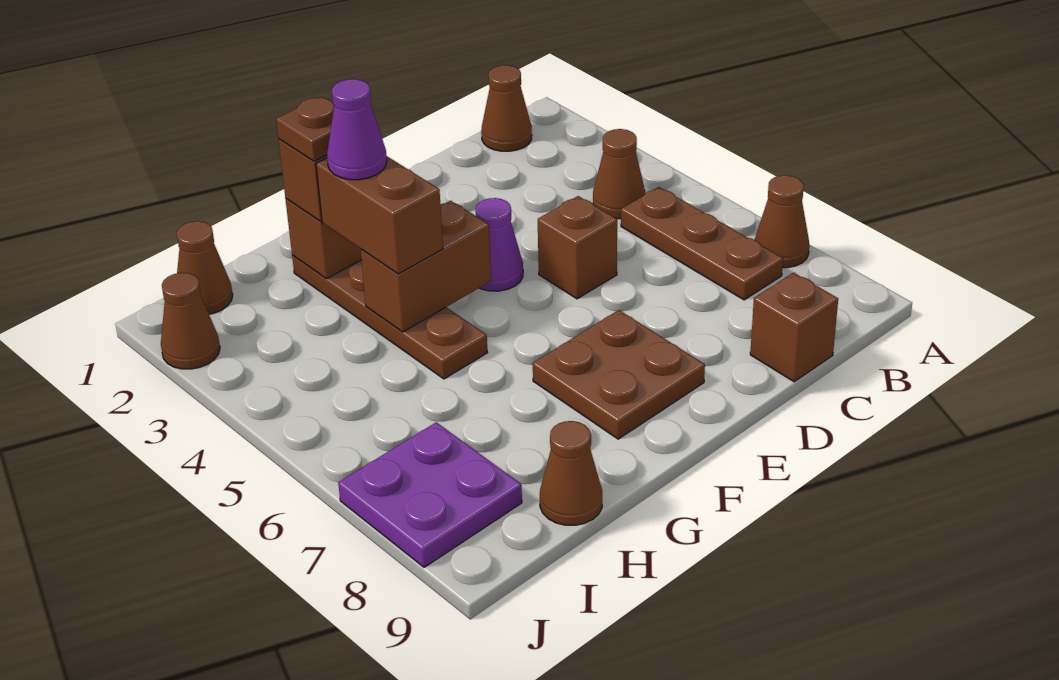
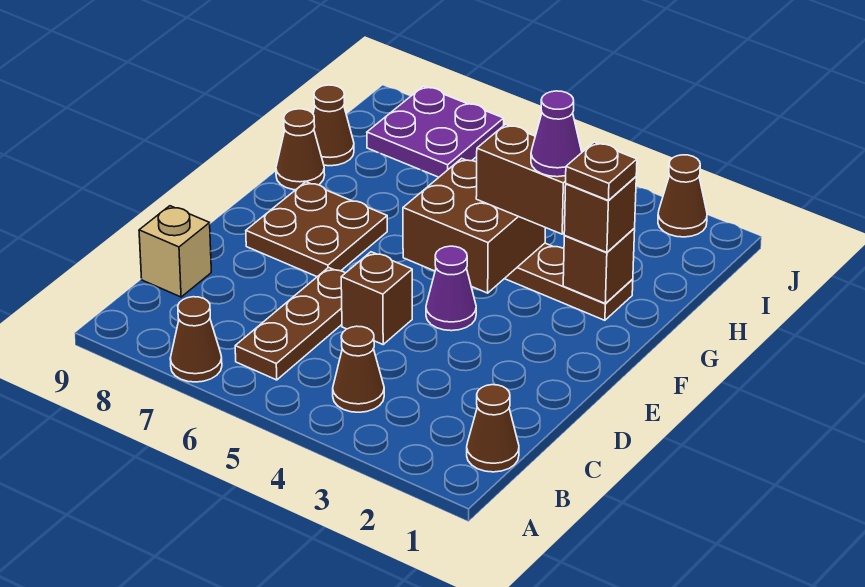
brown 1x3 plate [621,187,783,300] -> brown 1x3 plate turned to [235,268,345,380]
brown 1x1 brick [750,273,838,382] -> tan 1x1 brick [139,206,211,297]
brown 1x2 brick [361,200,491,332] -> brown 2x2 brick [403,158,545,293]
brown 1x1 cone [177,221,233,314] -> brown 1x1 cone moved to [276,109,325,190]

